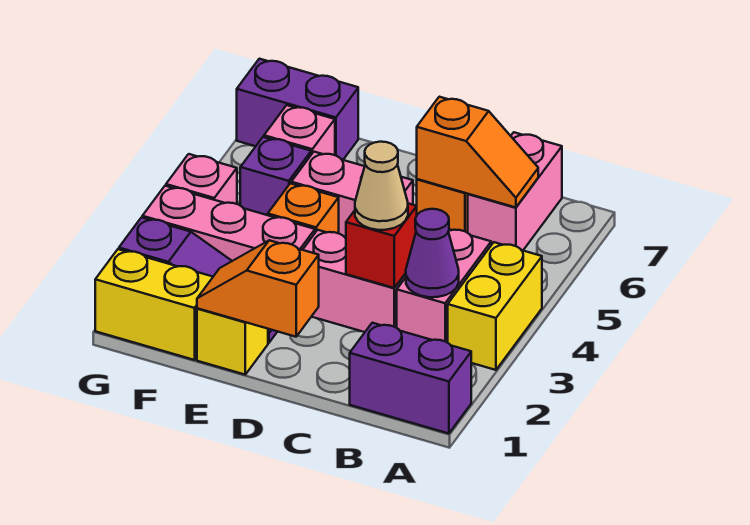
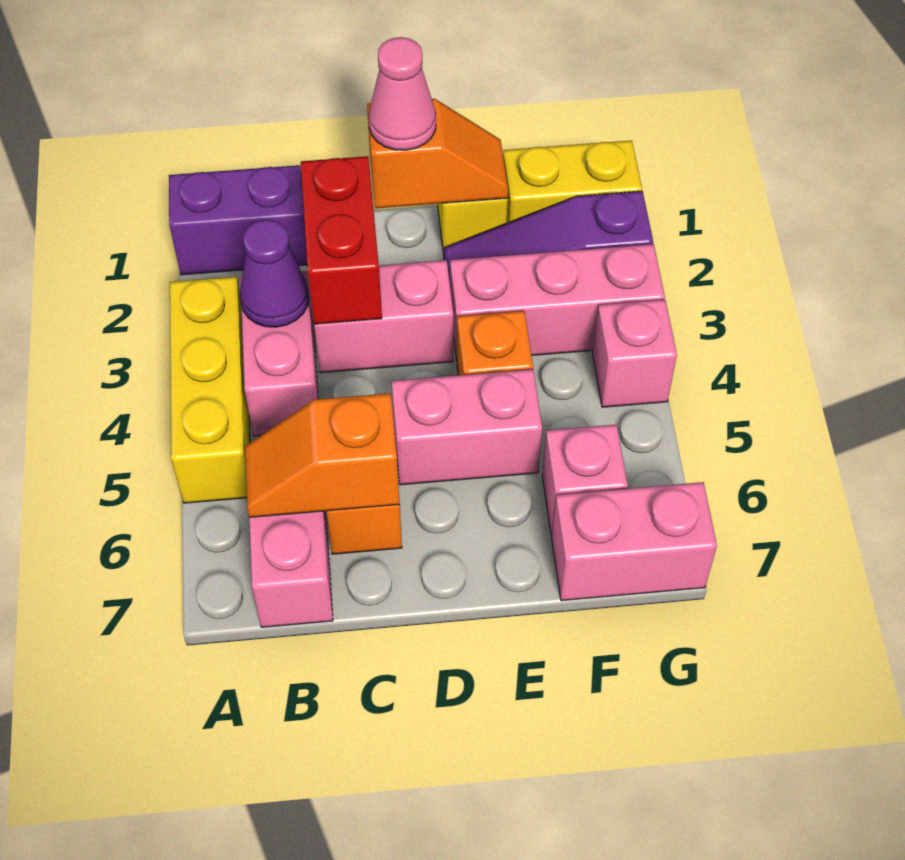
yellow 1x2 brick [448,242,542,370] -> yellow 1x3 brick [170,277,250,503]
red 1x1 brick [346,203,417,288] -> red 1x2 brick [301,156,382,324]
tan 1x1 cone [355,142,408,230] -> none
none -> pink 1x1 cone [369,37,436,150]
purple 1x1 brick [240,137,311,215] -> none
purple 1x2 brick [237,59,358,160] -> pink 1x2 brick [552,482,717,601]

